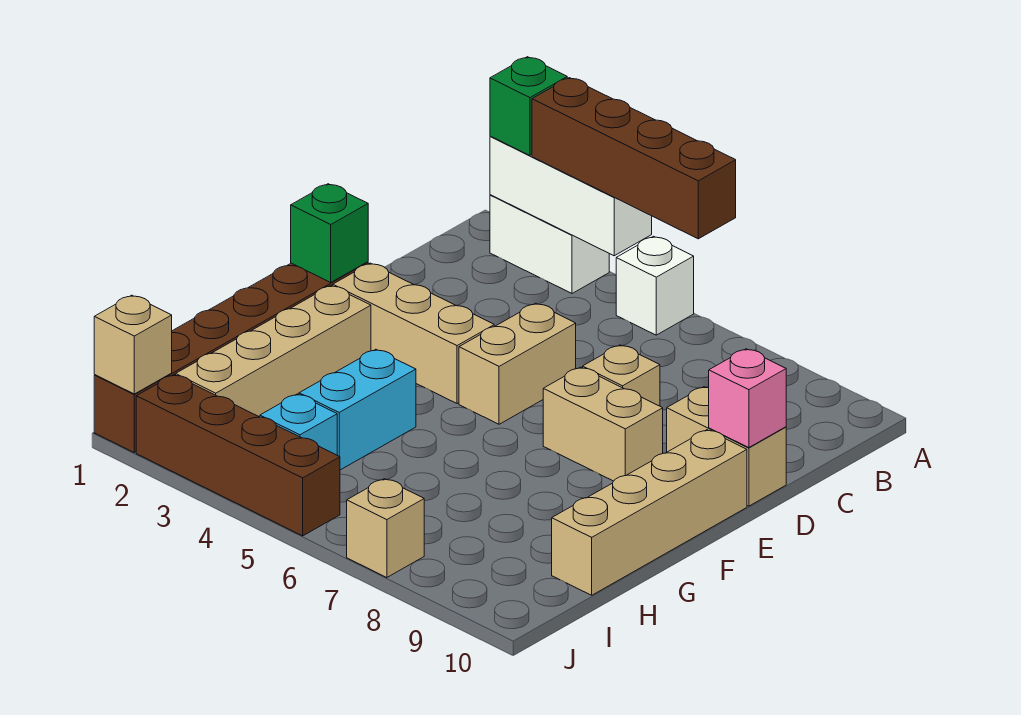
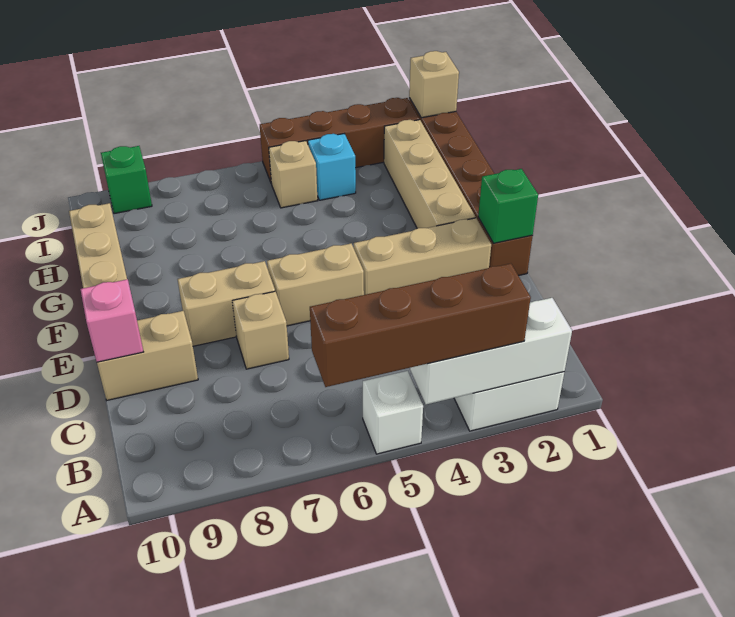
green 1x1 brick [490,57,567,155] -> green 1x1 brick moved to [101,146,152,214]
tan 1x2 brick [459,303,576,424] -> tan 1x2 brick turned to [267,243,364,326]
cyan 1x2 brick [299,349,416,470] -> none
tan 1x1 brick [347,479,424,578] -> tan 1x1 brick moved to [269,141,318,208]

